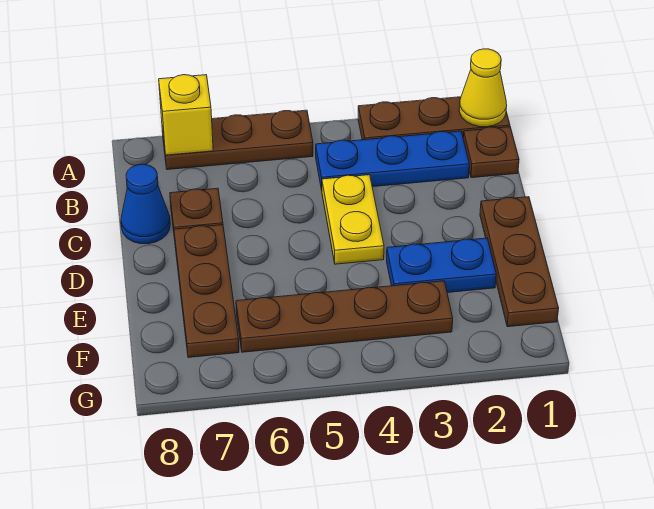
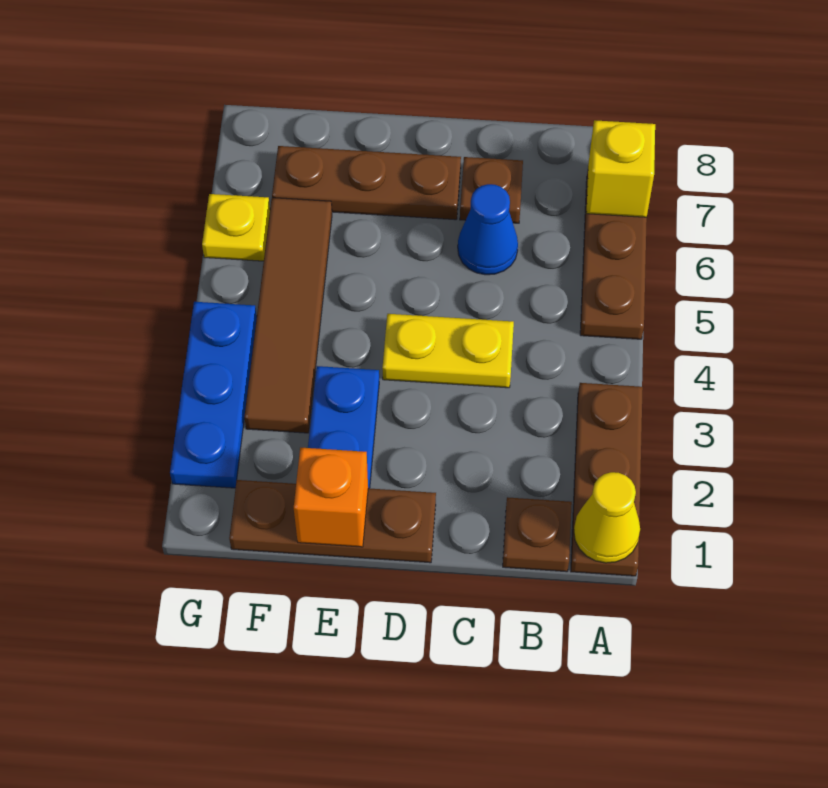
blue 1x3 plate [316,131,469,190] -> blue 1x3 plate moved to [170,302,257,488]
blue 1x1 cone [121,164,170,244] -> blue 1x1 cone moved to [458,184,518,275]
none -> orange 1x1 brick [294,448,368,547]
brown 1x4 plate [236,281,453,352] -> brown 1x4 tile [244,198,332,433]
none -> yellow 1x1 plate [202,194,270,261]

